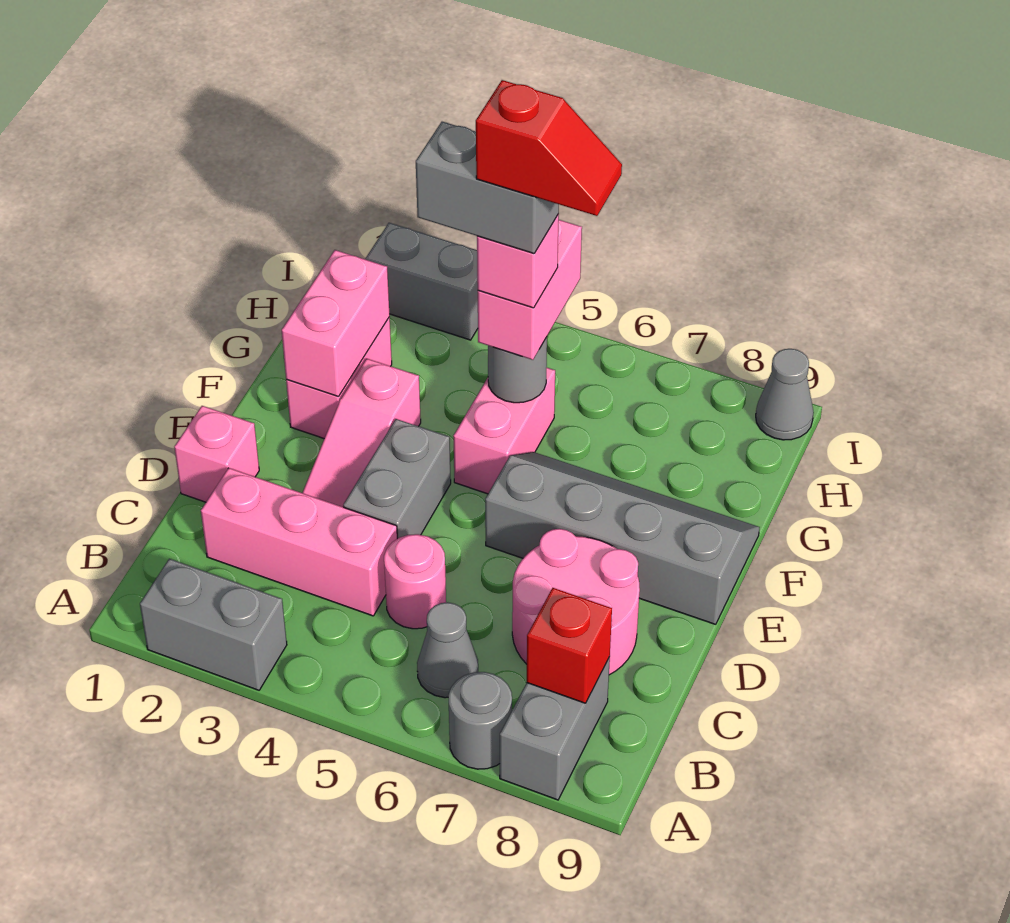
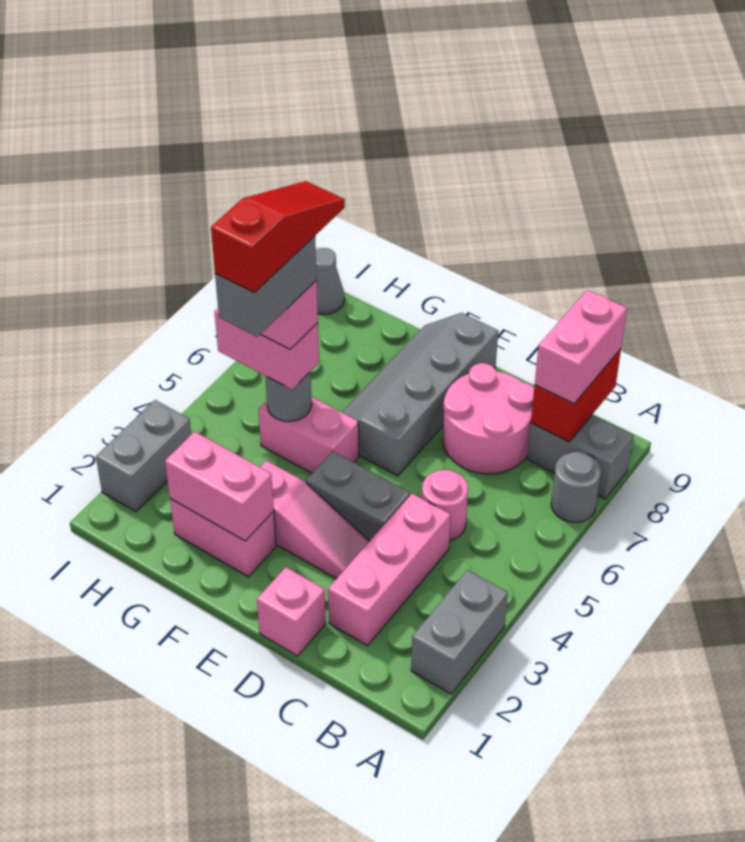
grey 1x1 cone [417,602,478,698] -> none
red 1x1 brick [527,588,612,703] -> red 1x2 brick [531,349,621,442]
none -> pink 1x2 brick [535,290,627,404]
red 1x2 slope [476,80,622,216] -> red 1x3 slope [211,181,345,293]

